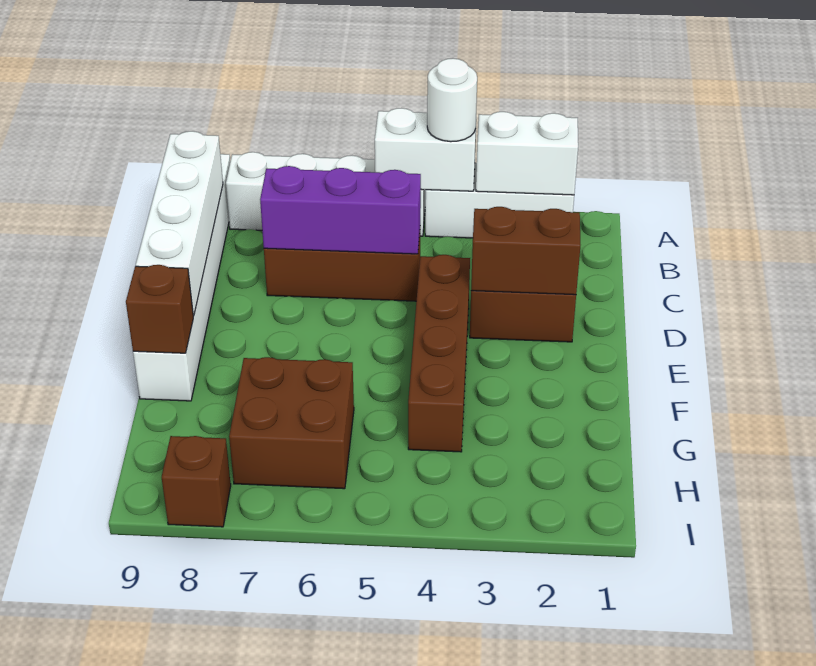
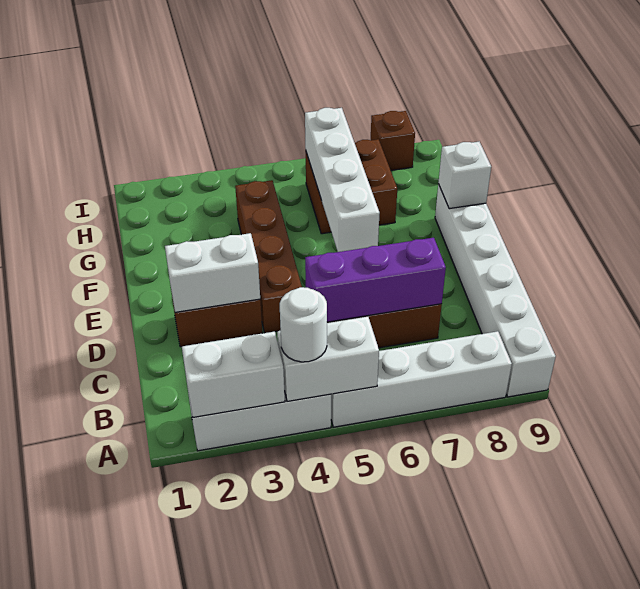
white 1x4 brick [136,131,223,316] -> white 1x4 brick moved to [305,108,380,252]
brown 1x2 brick [471,207,580,295] -> white 1x2 brick [165,233,260,312]
brown 1x1 brick [126,265,193,353] -> white 1x1 brick [438,142,491,209]

